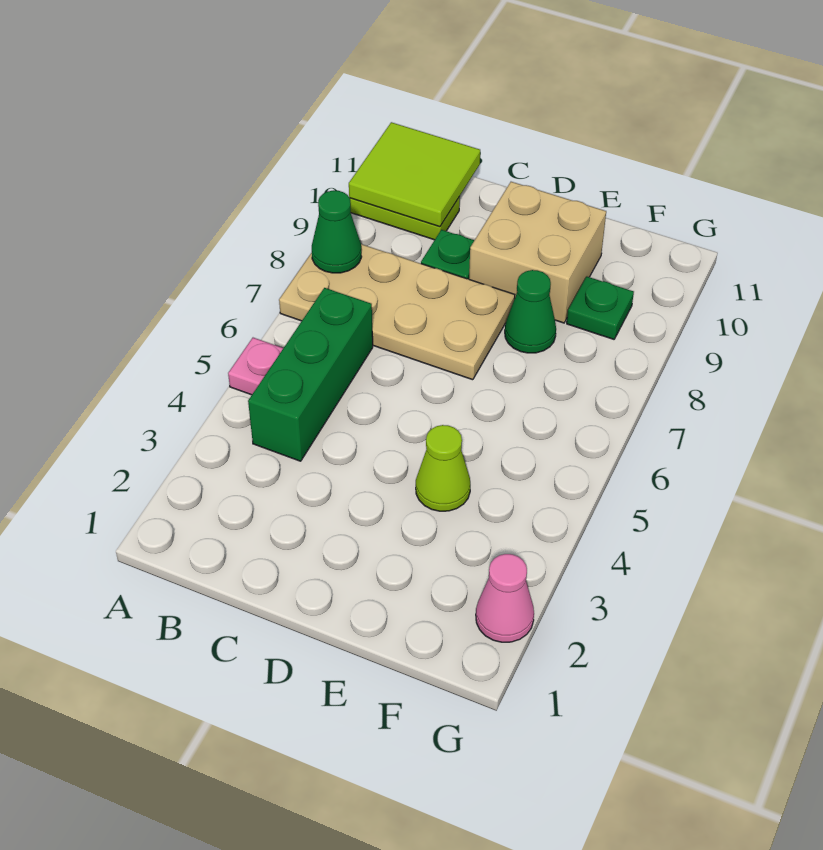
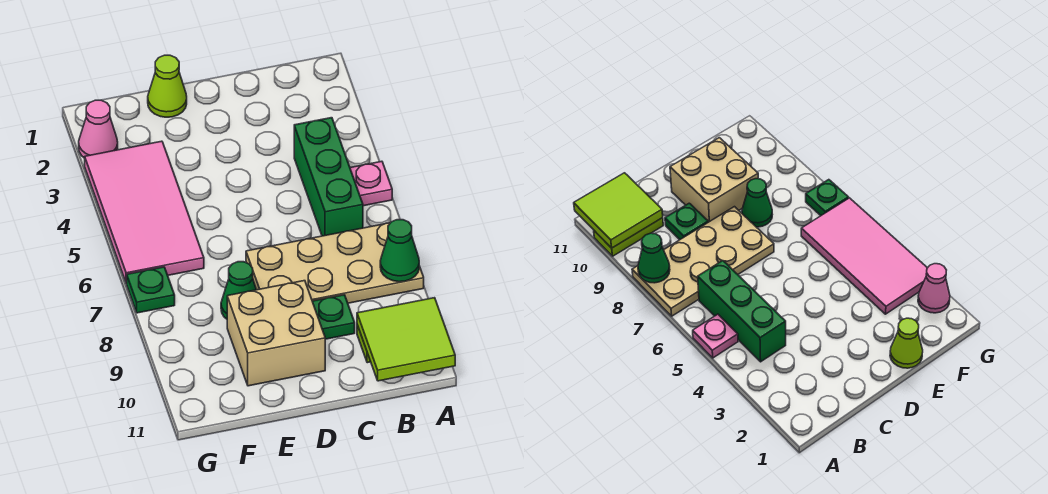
lime 1x1 cone [416,425,470,511] -> lime 1x1 cone moved to [148,55,187,117]
none -> pink 2x4 tile [85,141,204,284]
green 1x1 plate [567,276,634,339] -> green 1x1 plate moved to [127,267,175,313]

